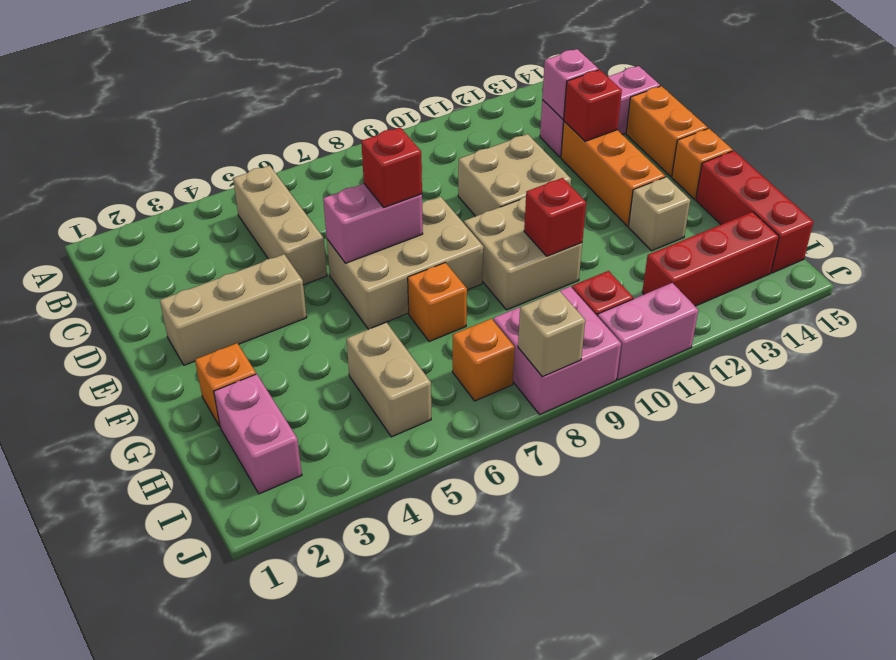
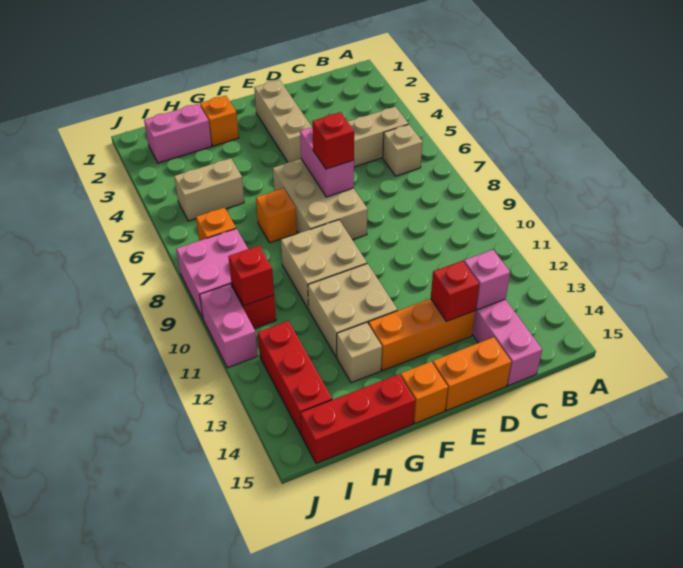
tan 2x2 brick [458,134,571,216] -> tan 2x2 brick moved to [308,263,397,357]
red 1x1 brick [524,178,586,256] -> red 1x1 brick moved to [228,246,274,306]
tan 1x1 brick [518,291,585,377] -> tan 1x1 brick moved to [383,124,422,176]

